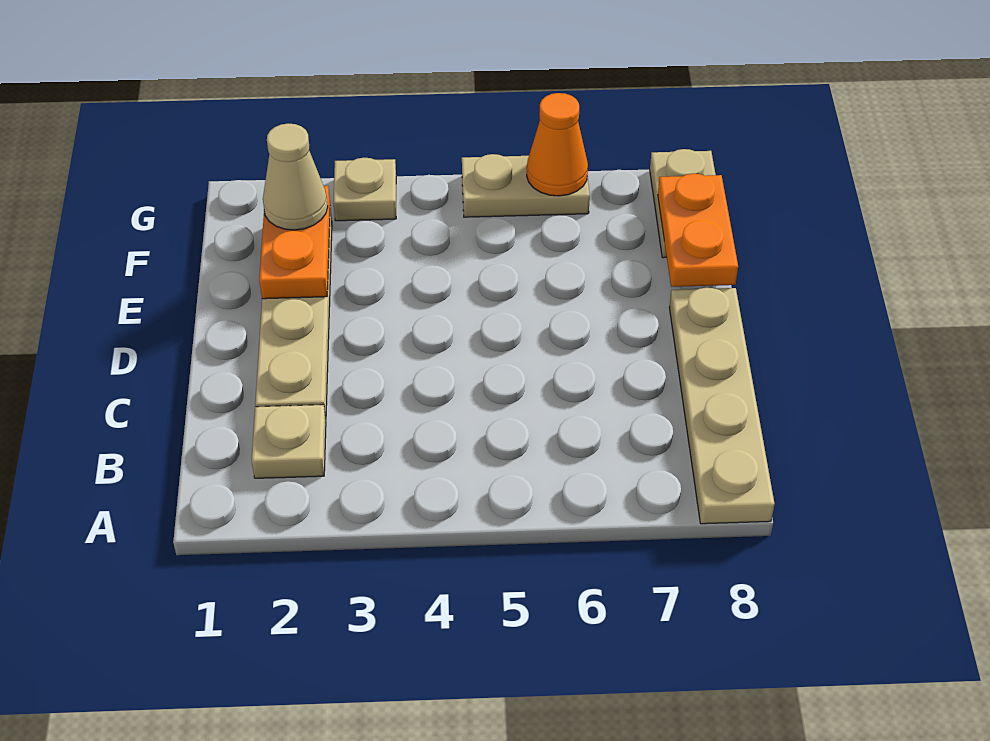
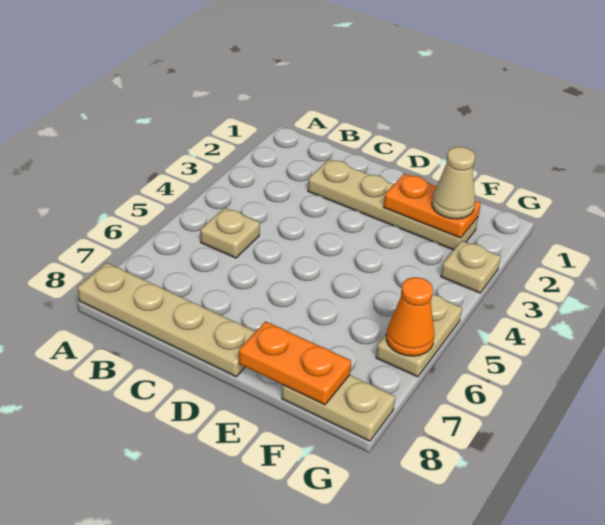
tan 1x1 plate [252,405,326,478] -> tan 1x1 plate moved to [200,208,260,258]

